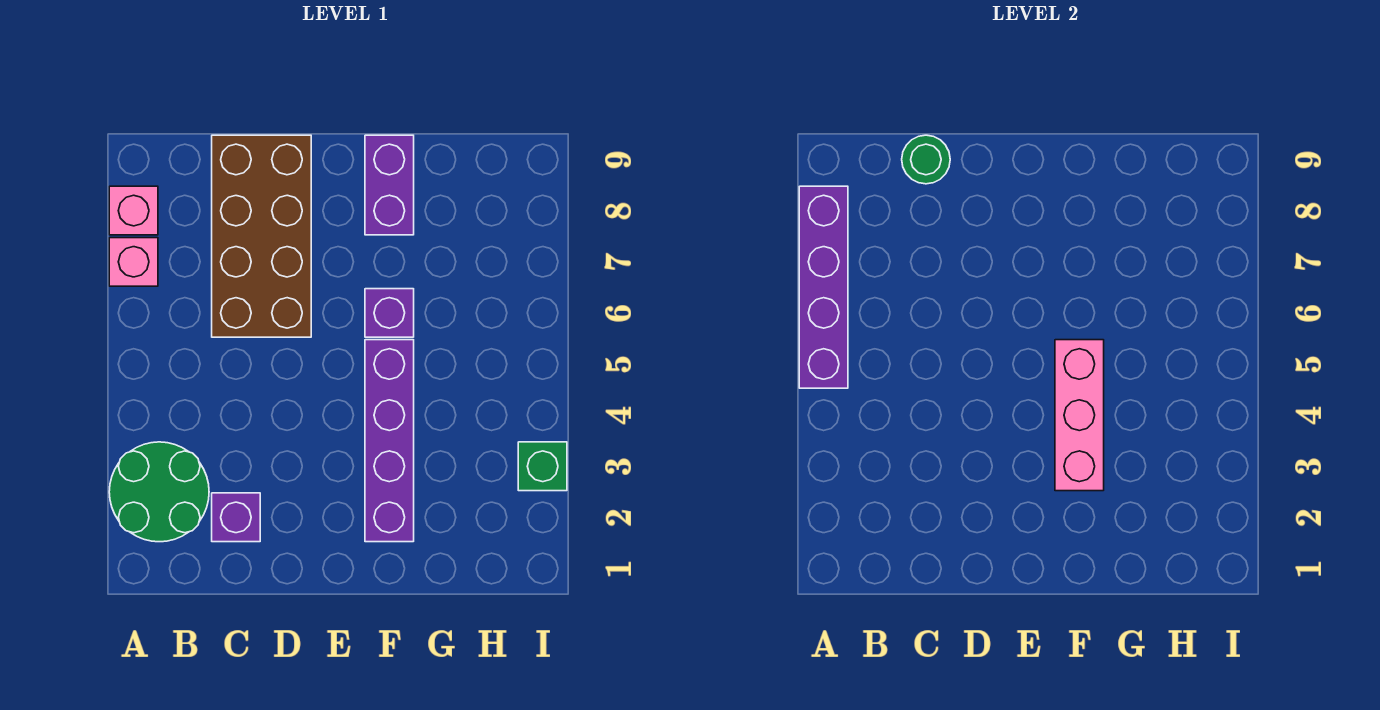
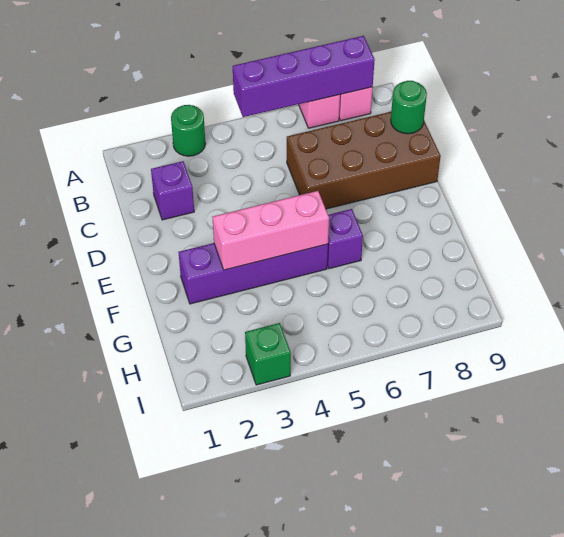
green 2x2 round brick [109,442,209,542] -> green 1x1 round brick [171,105,205,156]
purple 1x2 brick [365,135,414,235] -> none

